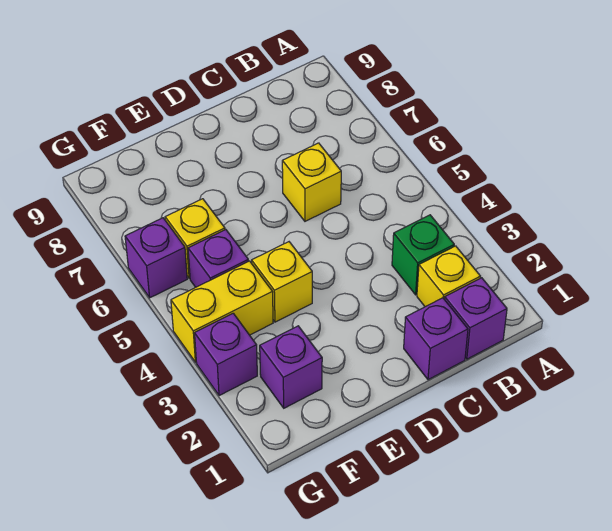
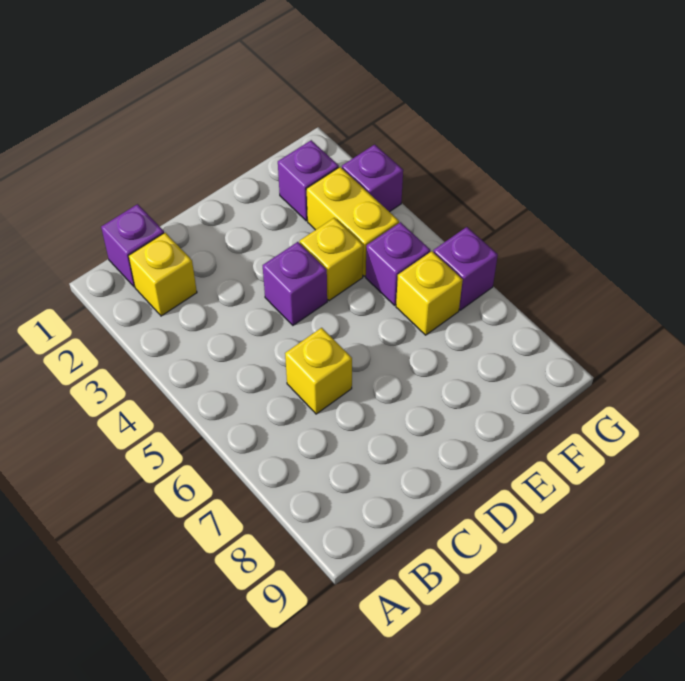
green 1x1 brick [392,215,454,295] -> none
purple 1x1 brick [404,298,468,380] -> purple 1x1 brick moved to [263,242,327,325]
yellow 1x2 brick [171,261,273,362] -> yellow 1x2 brick turned to [306,167,399,276]

